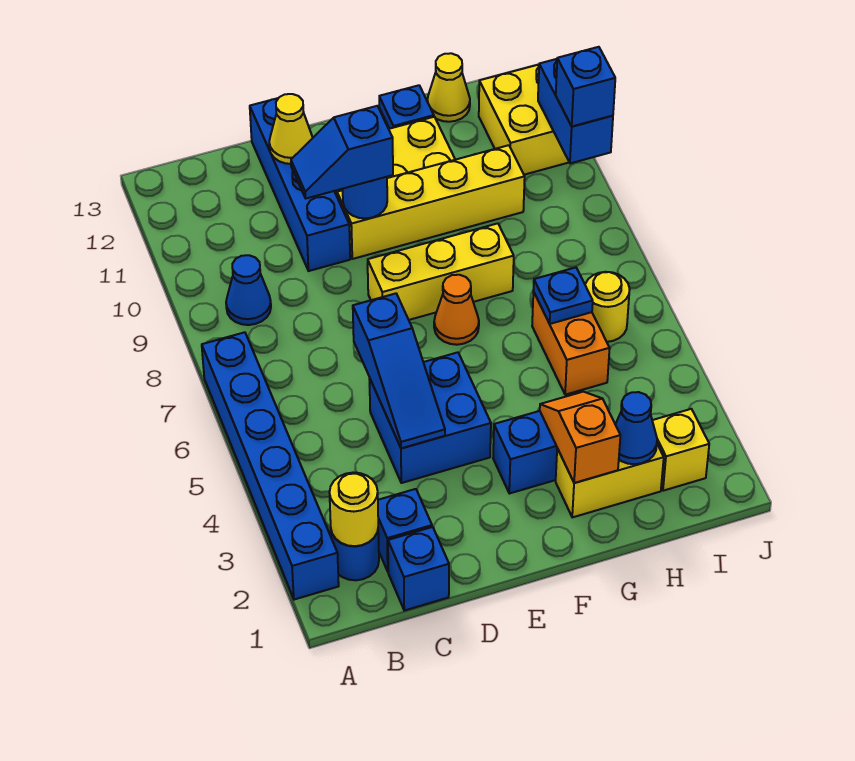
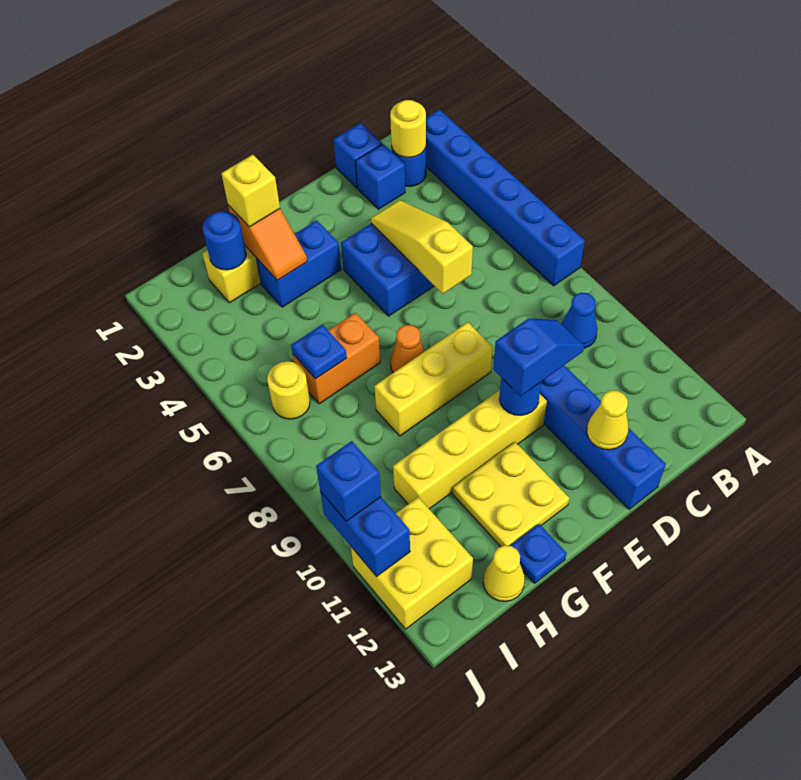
blue 1x3 slope [353,293,445,448] -> yellow 1x3 slope [371,200,473,294]
blue 1x1 cone [615,392,657,464] -> blue 1x1 round brick [202,211,246,270]
orange 1x2 brick [532,292,610,395] -> orange 1x2 brick turned to [293,313,380,404]
yellow 1x1 brick [652,409,709,491] -> yellow 1x1 brick moved to [221,155,280,227]

